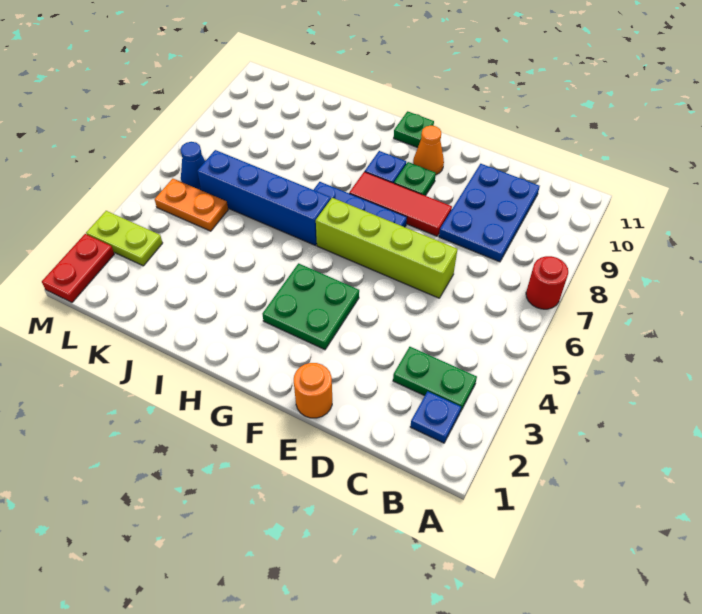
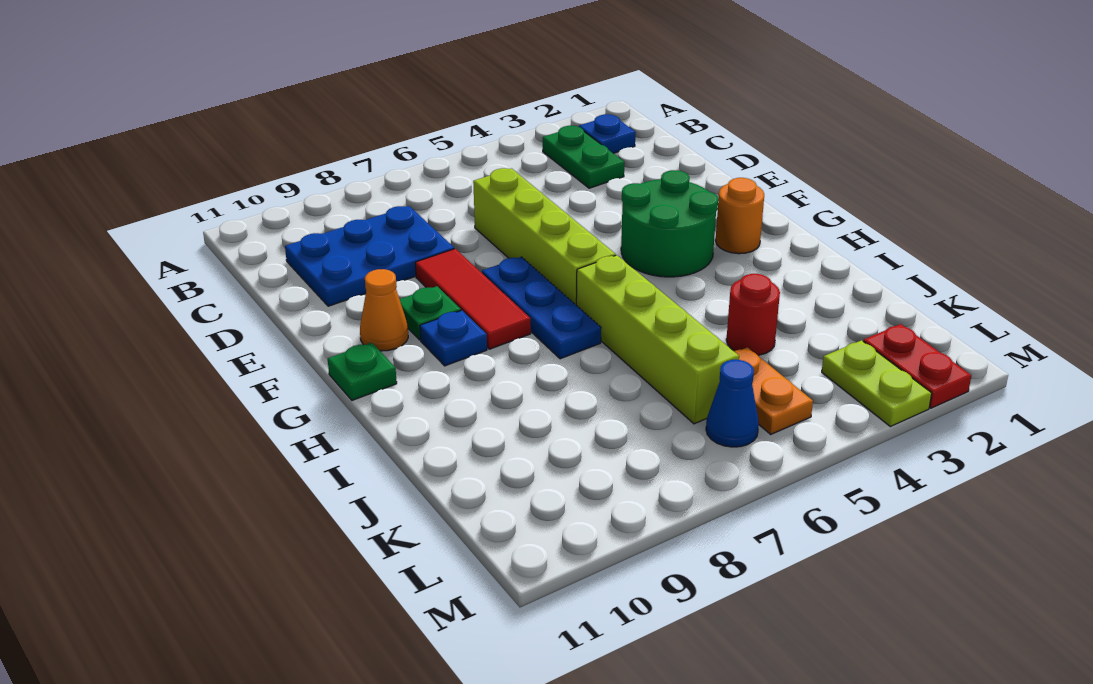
red 1x1 round brick [526,256,568,309] -> red 1x1 round brick moved to [726,274,780,355]
orange 1x1 round brick [294,363,332,418] -> orange 1x1 round brick moved to [716,178,764,254]
green 2x2 plate [263,263,359,350] -> green 2x2 round brick [621,170,718,277]
blue 1x4 brick [197,150,331,245] -> lime 1x4 brick [576,255,739,424]
red 1x2 plate [42,234,114,302] -> red 1x2 plate turned to [863,324,971,408]

